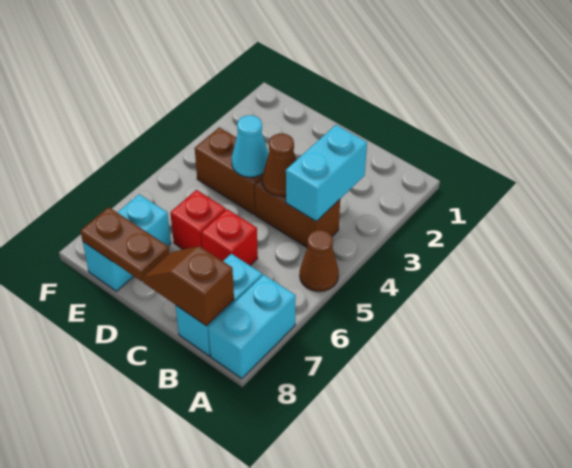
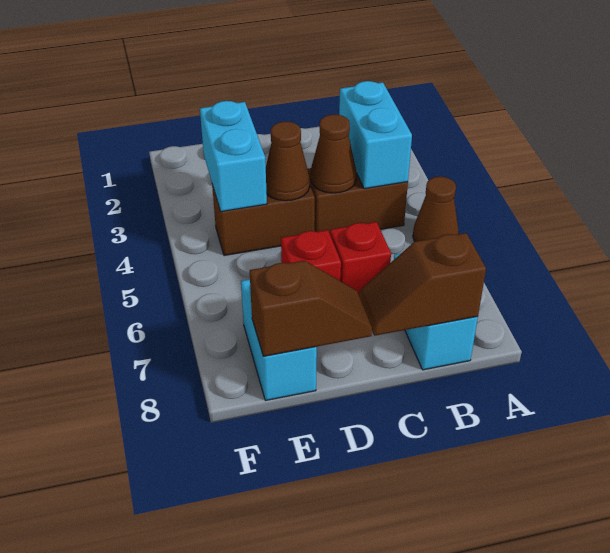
cyan 1x2 brick [208,275,296,379] -> cyan 1x2 brick moved to [200,101,267,212]
cyan 1x1 cone [232,115,269,177] -> brown 1x1 cone [266,122,310,201]
brown 1x2 plate [81,207,169,281] -> brown 1x2 slope [250,261,372,356]

